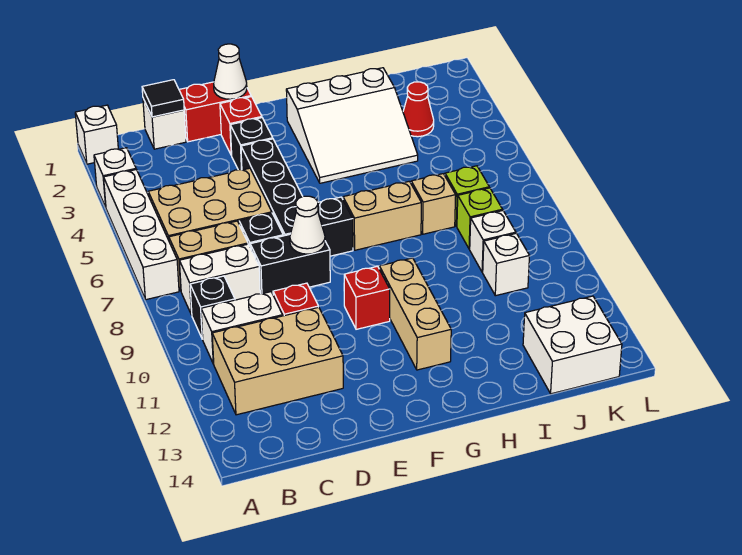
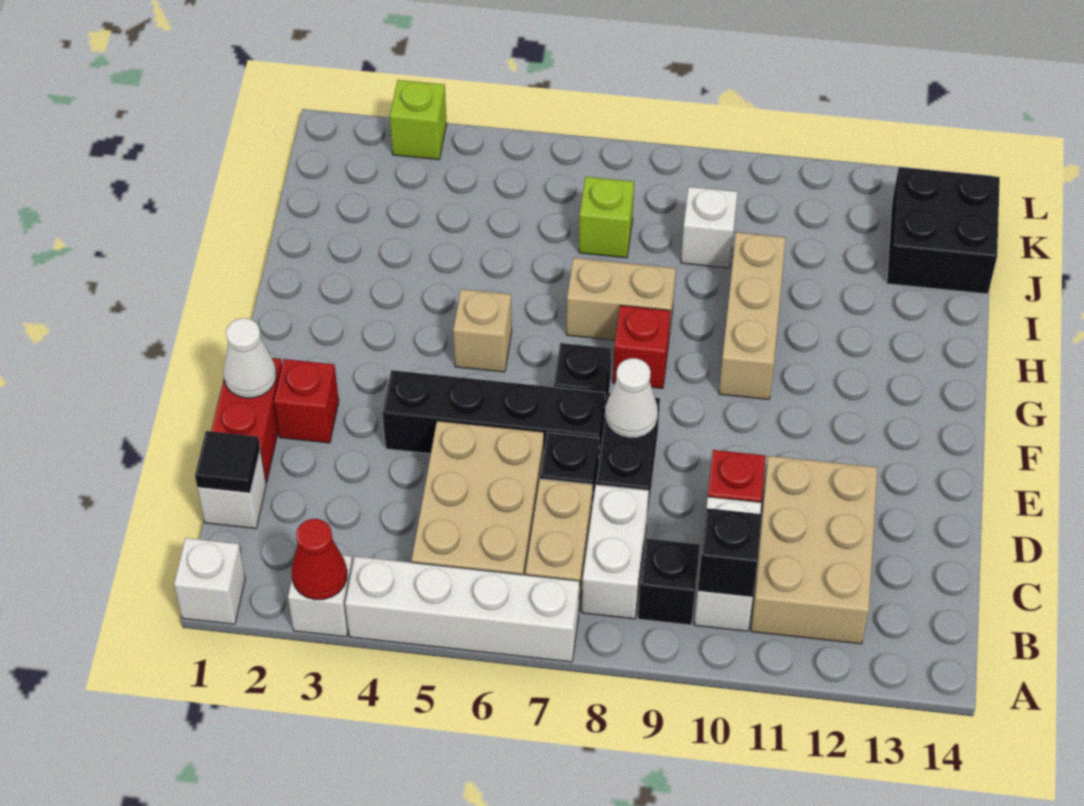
black 1x1 brick [230,118,273,170] -> black 1x1 brick moved to [698,508,762,597]
red 1x1 brick [344,266,390,329] -> red 1x1 brick moved to [613,305,671,388]
white 3x3 slope [286,68,418,183] -> none
tan 1x2 brick [343,181,421,250] -> tan 1x2 brick turned to [567,258,676,344]
tan 1x3 brick [379,258,451,370] -> tan 1x3 brick turned to [719,232,786,399]
tan 1x1 brick [411,174,456,234] -> tan 1x1 brick moved to [453,289,512,372]
red 1x1 cone [403,82,434,137] -> red 1x1 cone moved to [292,519,347,600]
lime 1x1 brick [457,188,503,249] -> lime 1x1 brick moved to [390,80,447,160]
white 1x1 brick [483,233,529,296] -> none
white 2x2 brick [523,296,622,394] -> black 2x2 brick [887,167,1000,294]

